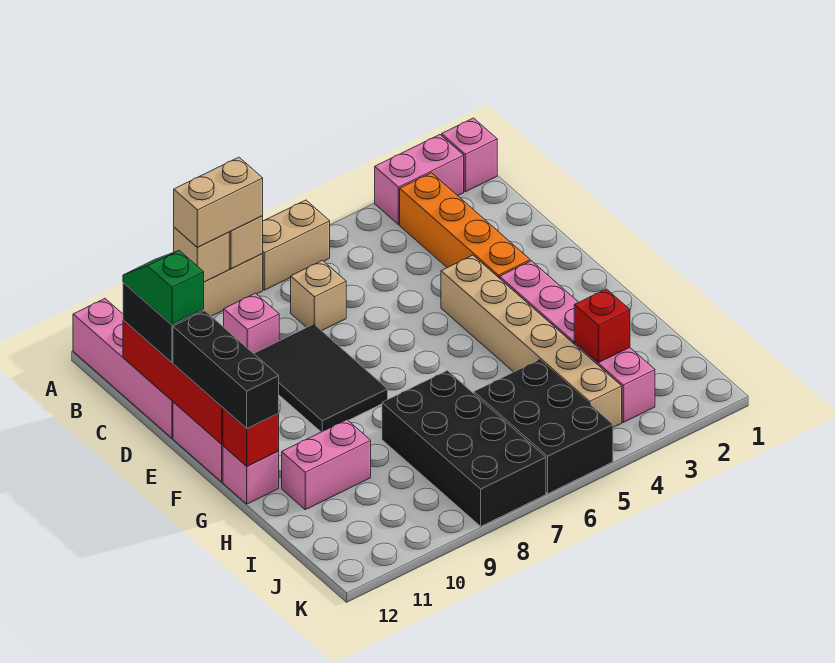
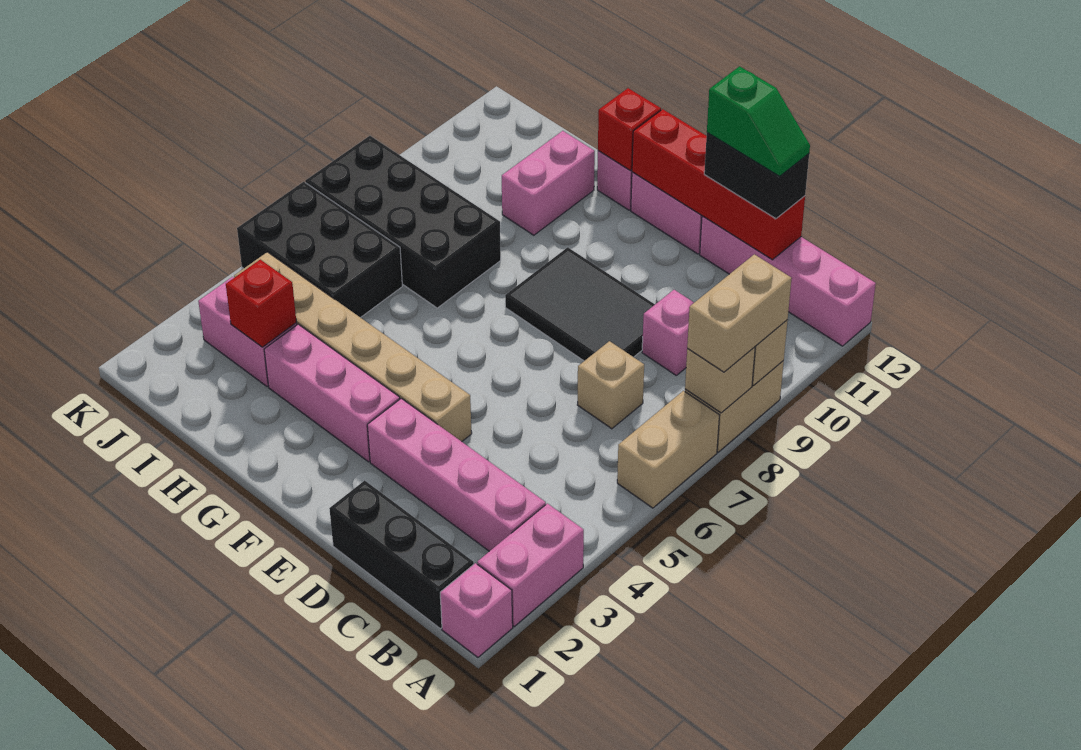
orange 1x4 brick [400,173,530,278] -> pink 1x4 brick [367,398,546,551]
black 1x3 brick [173,311,279,429] -> black 1x3 brick moved to [329,481,474,629]

